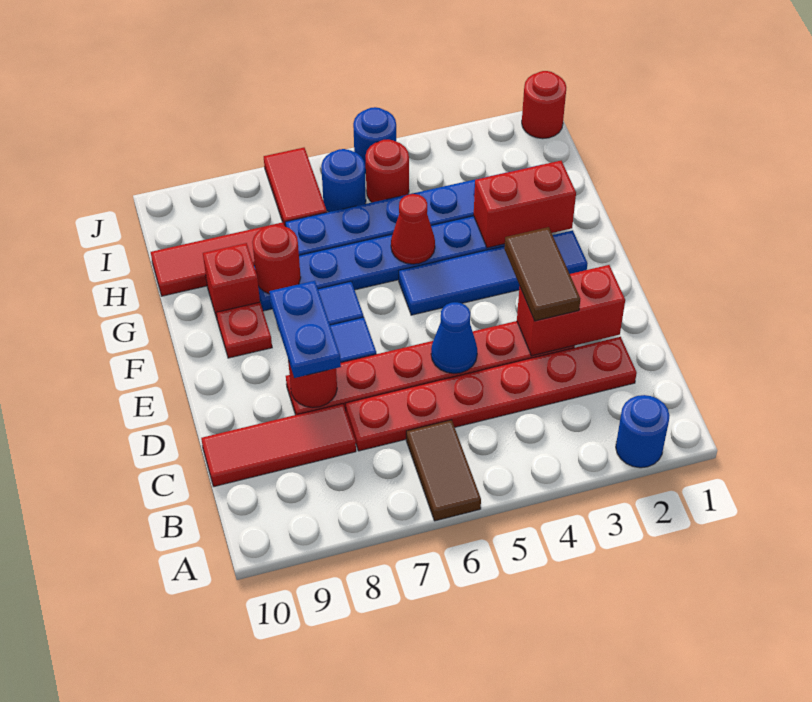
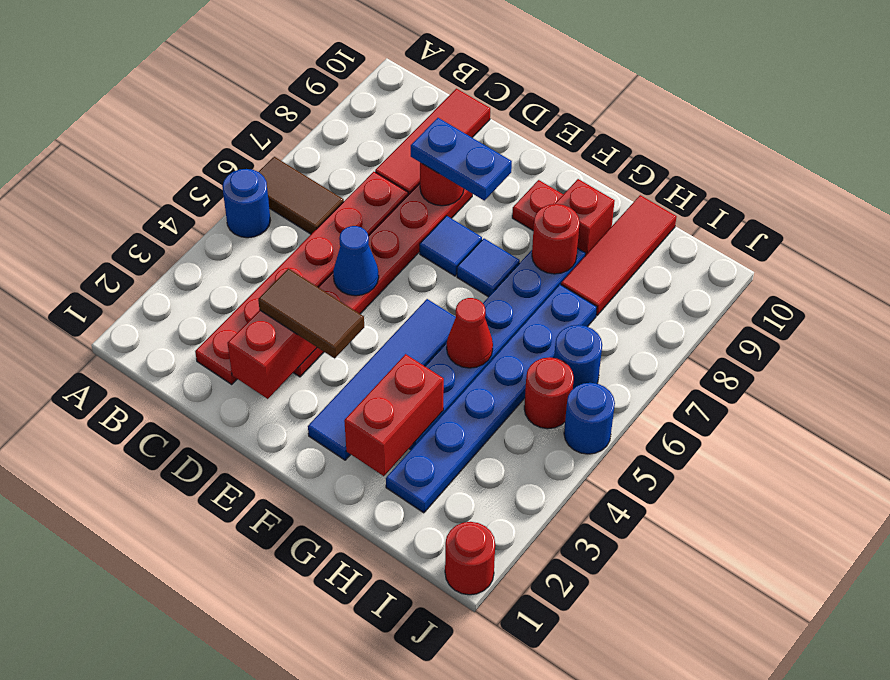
blue 1x1 round brick [616,395,670,468] -> blue 1x1 round brick moved to [222,169,271,238]
red 1x2 tile [264,148,327,226] -> none

